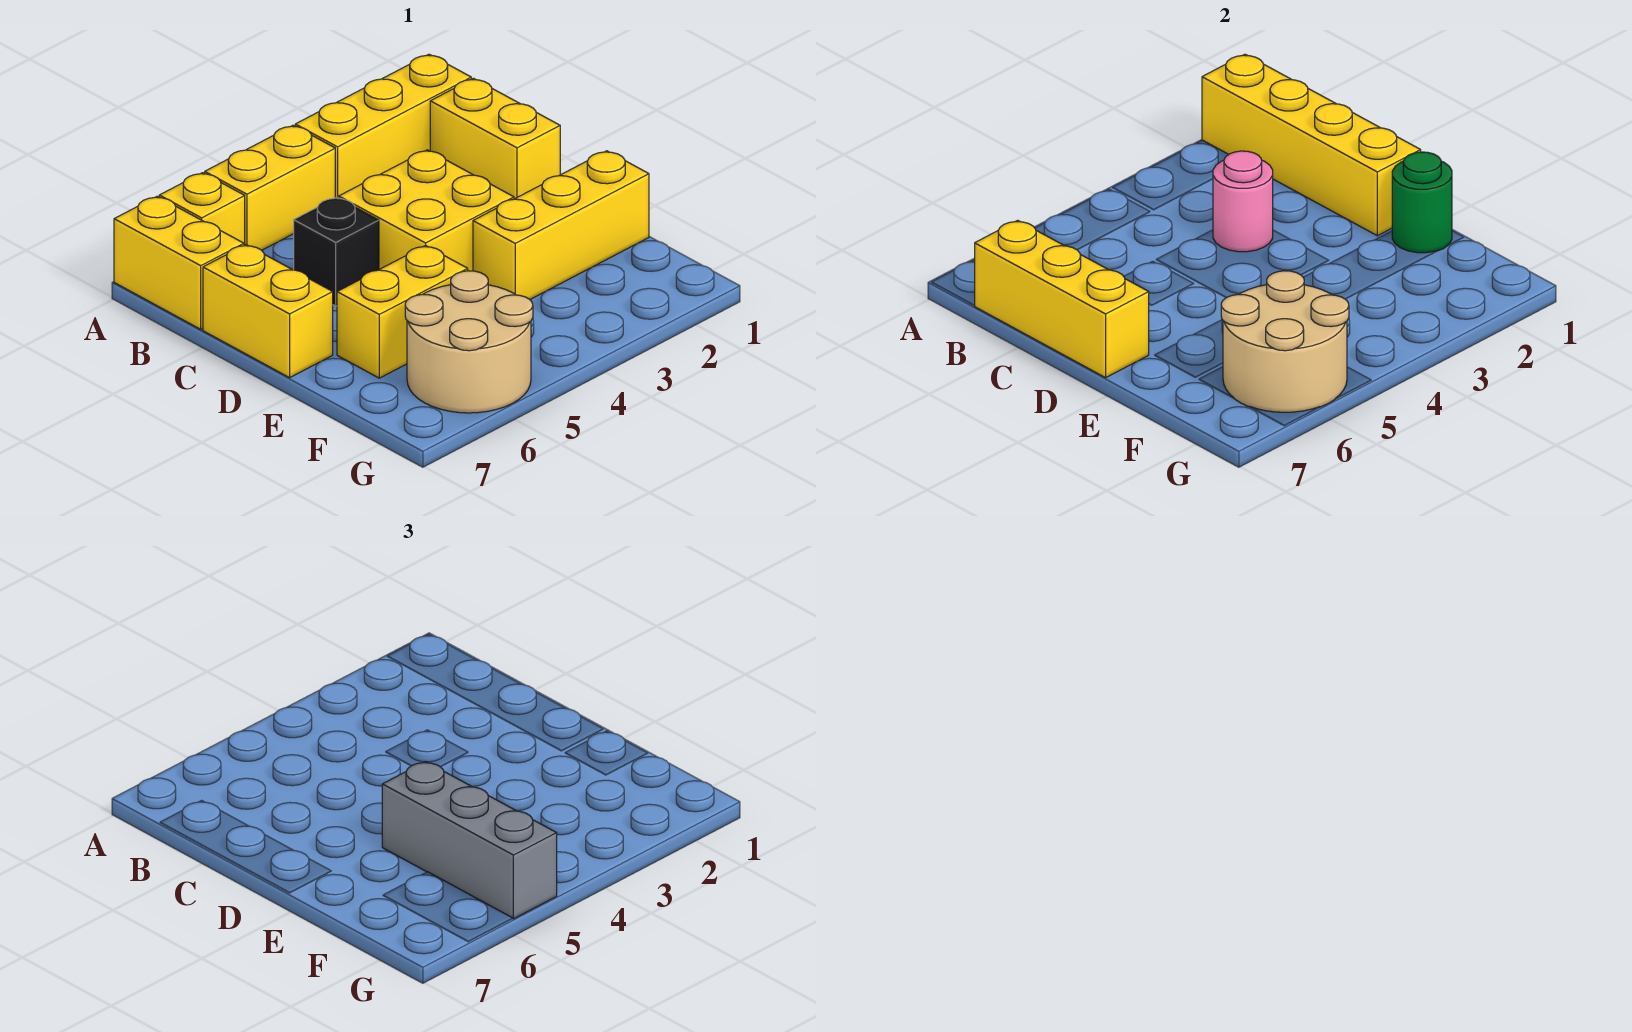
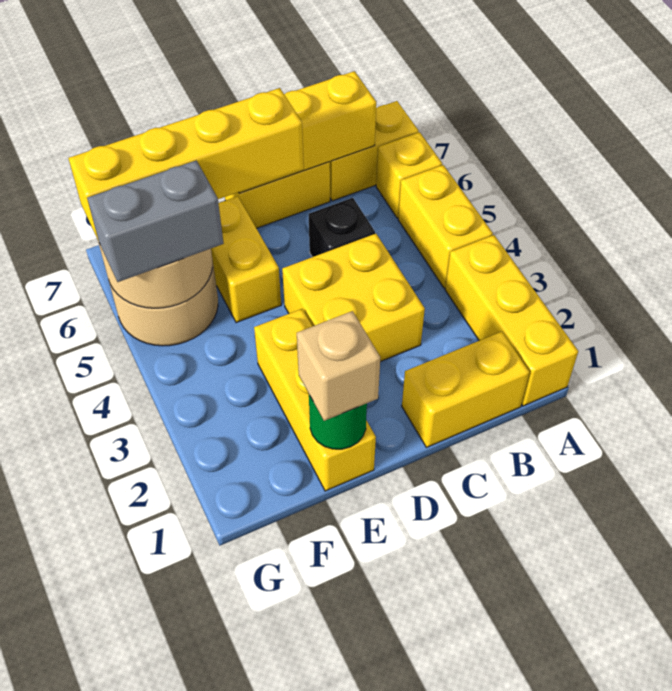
yellow 1x4 brick [1202,54,1421,236] -> yellow 1x4 brick moved to [68,88,304,241]
pink 1x1 round brick [1213,151,1273,252] -> none
none -> tan 1x1 brick [297,311,380,421]
grey 1x3 brick [382,762,557,919] -> grey 1x2 brick [87,160,224,282]

